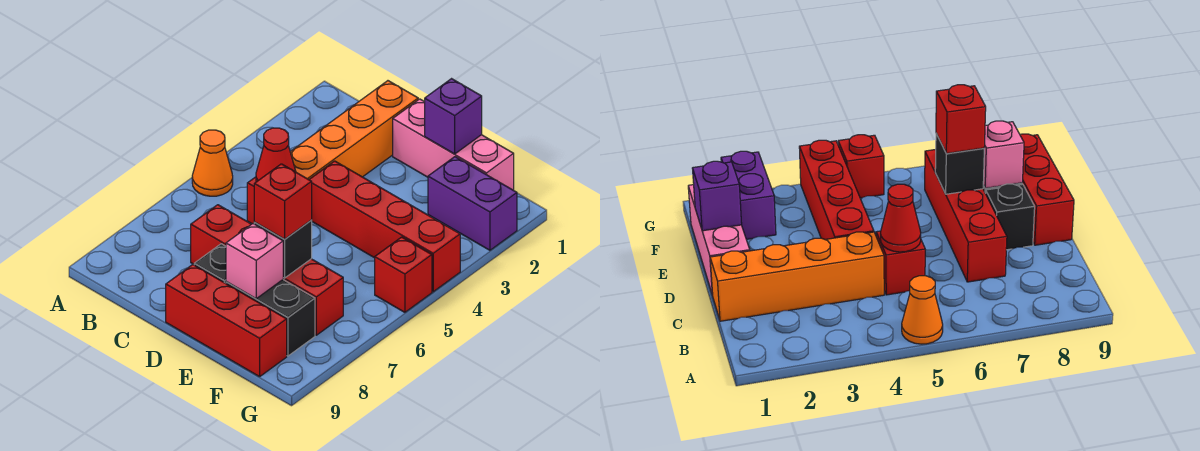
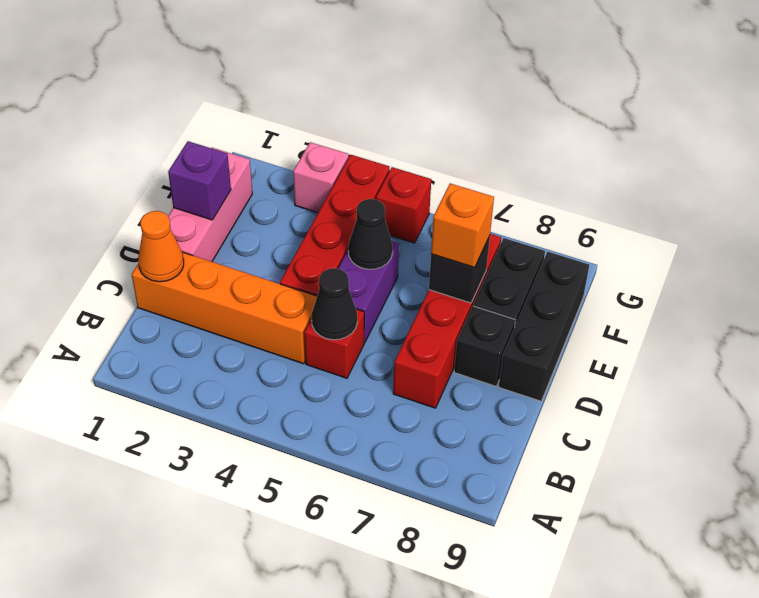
orange 1x1 cone [192,130,233,196] -> orange 1x1 cone moved to [138,211,184,282]
red 1x1 cone [256,128,296,182] -> black 1x1 cone [312,268,357,340]
red 1x3 brick [166,265,287,377] -> black 1x3 brick [499,252,589,401]
none -> black 1x1 cone [348,199,393,269]
red 1x1 brick [254,164,312,239] -> orange 1x1 brick [431,183,494,267]
pink 1x1 brick [226,224,283,299] -> pink 1x1 brick moved to [293,142,349,213]
purple 1x2 brick [428,157,517,250] -> purple 1x2 brick moved to [338,241,399,343]

